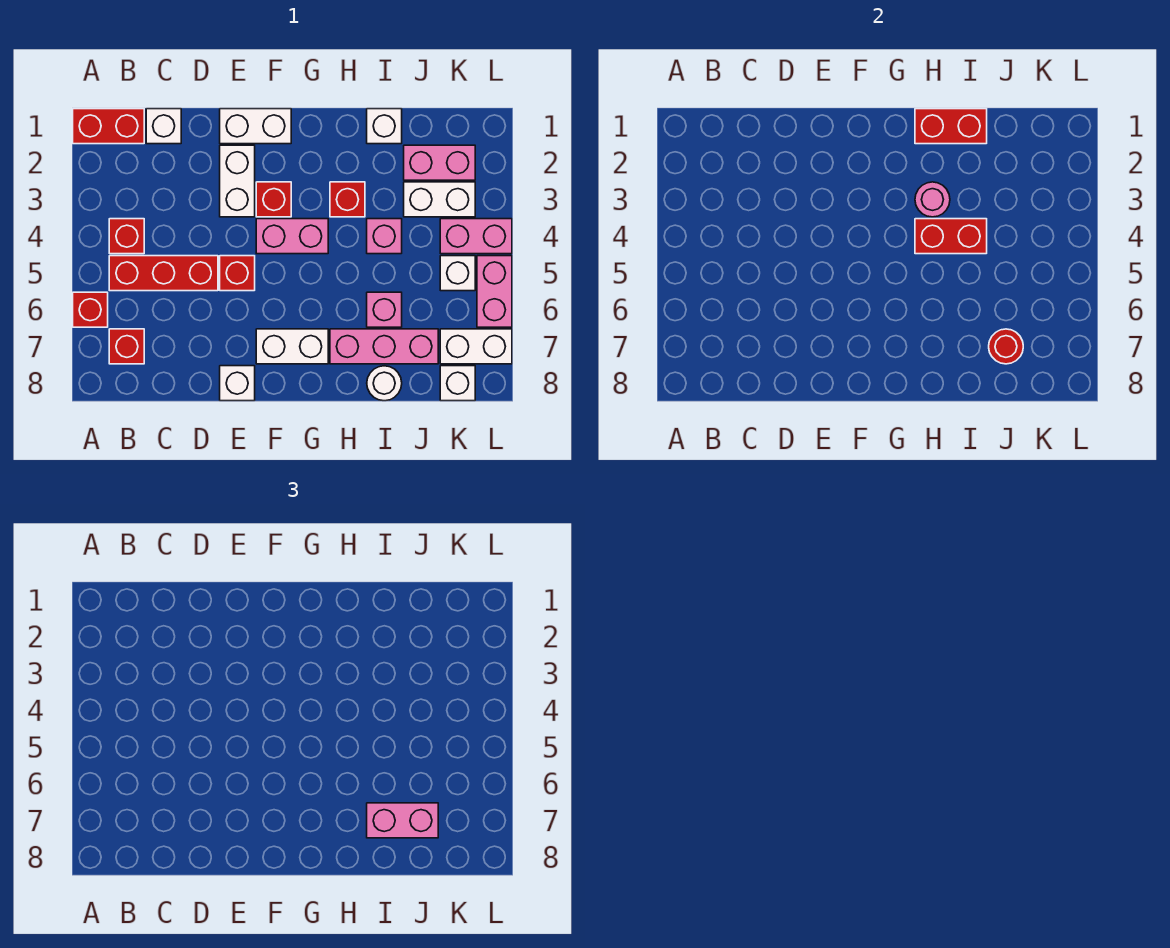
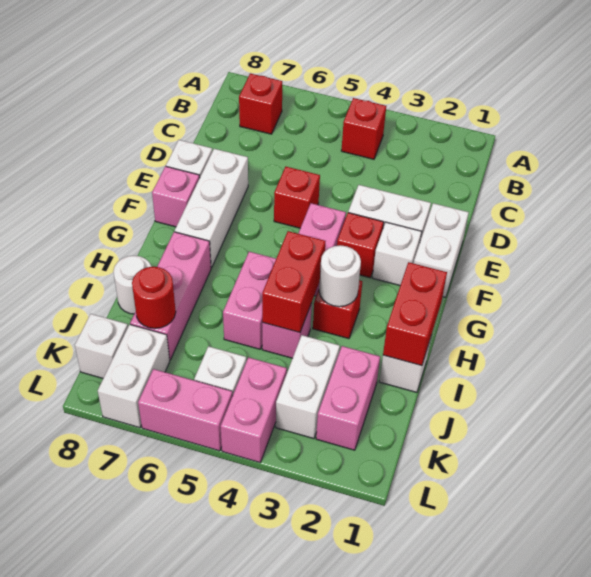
red 1x2 brick [73,109,144,144] -> none
red 1x1 brick [73,292,108,327] -> none
red 1x3 brick [109,256,218,291] -> none
white 1x1 brick [146,109,181,144] -> white 1x1 brick moved to [372,222,422,285]
white 1x2 brick [256,329,328,364] -> white 1x3 brick [175,149,248,268]
pink 1x1 round brick [915,182,950,217] -> white 1x1 round brick [319,245,361,307]
pink 1x1 brick [367,292,402,327] -> pink 1x1 brick moved to [152,166,200,227]
pink 1x2 brick [367,803,438,838] -> pink 1x2 brick moved to [223,252,276,349]

